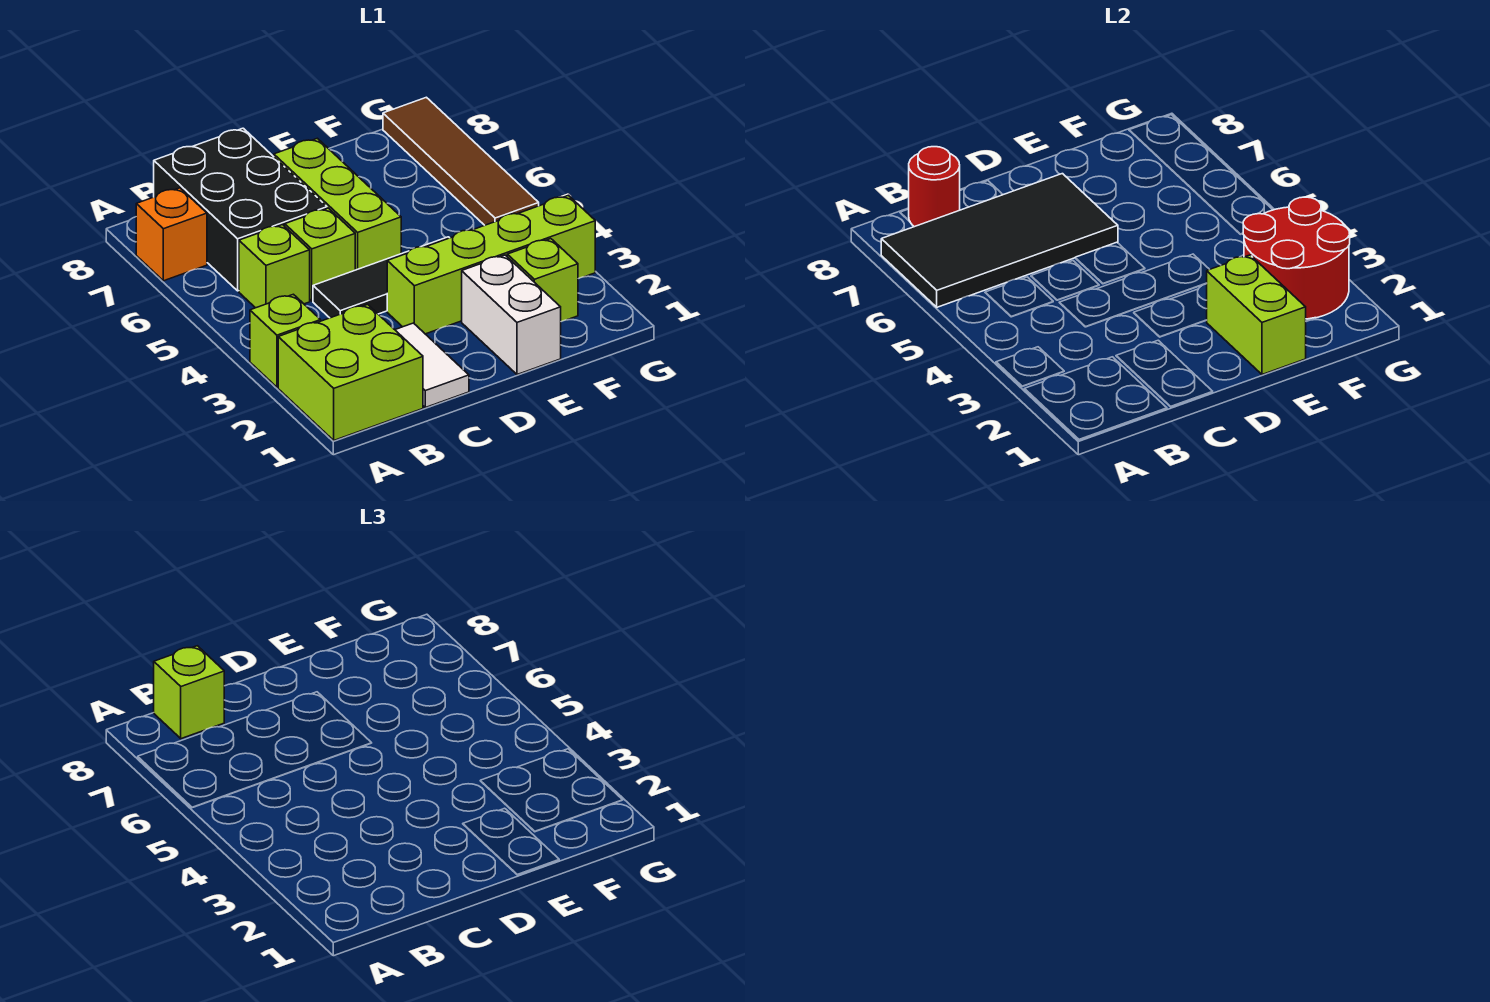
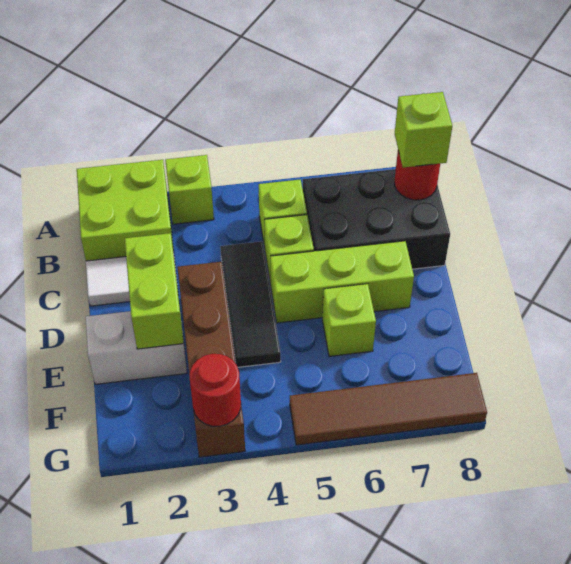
black 2x4 tile [881,174,1118,307] -> none
orange 1x1 brick [136,188,207,281] -> none
lime 1x4 brick [387,195,595,334] -> brown 1x4 brick [177,262,245,457]
lime 1x2 brick [1207,255,1306,375] -> lime 1x2 brick turned to [125,233,184,349]
lime 1x1 brick [507,239,578,322] -> lime 1x1 brick moved to [322,284,376,356]
red 2x2 round brick [1243,197,1350,319] -> red 1x1 round brick [190,354,241,426]

